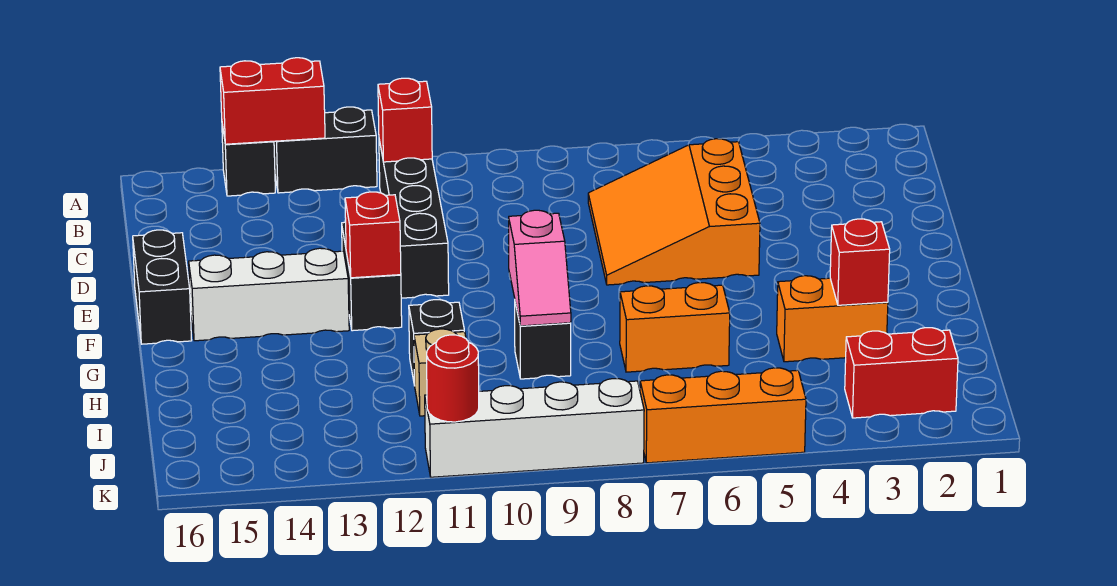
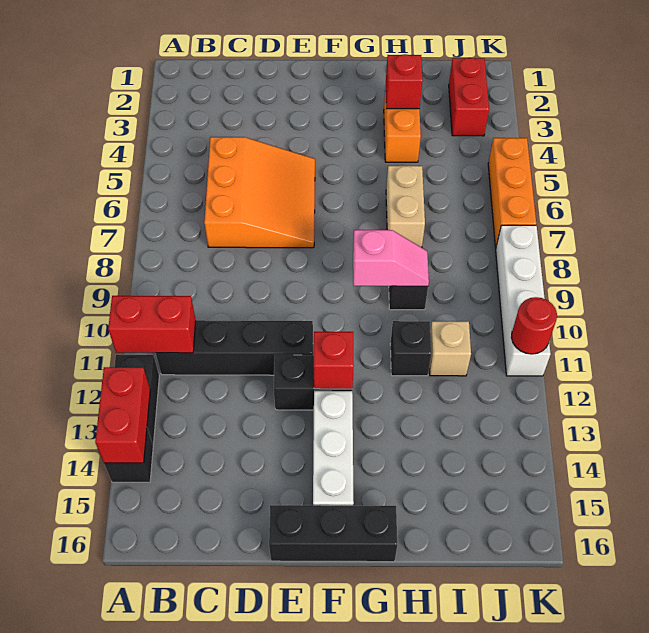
red 1x1 brick [378,78,432,162] -> red 1x2 brick [108,296,196,353]
orange 3x3 slope [588,139,760,285] -> orange 3x3 slope turned to [204,137,315,248]
black 1x2 brick [133,230,192,344] -> black 1x3 brick [269,505,397,562]
orange 1x2 brick [620,283,730,372] -> tan 1x2 brick [386,166,425,248]

